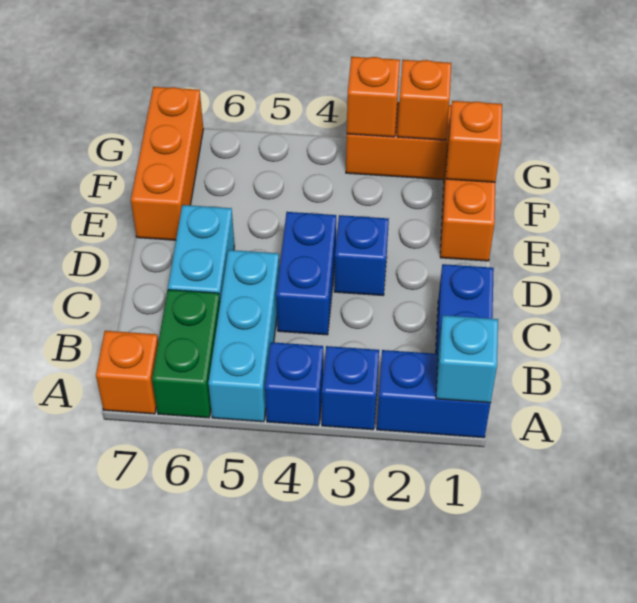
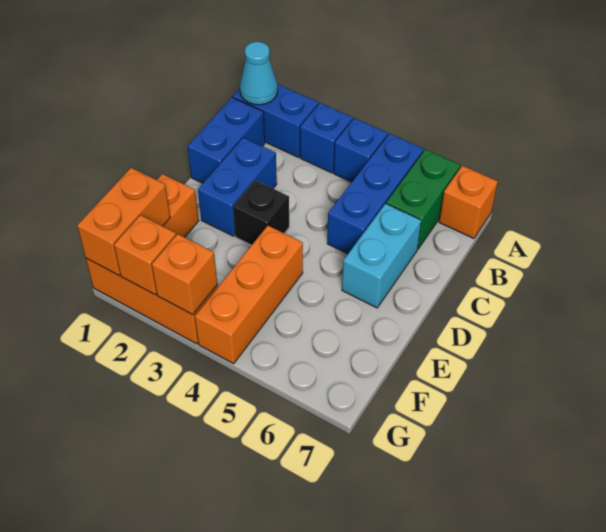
cyan 1x1 brick [436,315,498,403] -> cyan 1x1 cone [240,42,278,105]
cyan 1x3 brick [208,250,279,422] -> blue 1x3 brick [327,134,424,254]
blue 1x2 brick [276,212,336,335] -> blue 1x2 brick moved to [198,138,277,236]
blue 1x1 brick [334,215,389,295] -> black 1x1 brick [233,180,289,245]
orange 1x3 brick [131,87,203,240] -> orange 1x3 brick moved to [195,226,303,364]
orange 1x1 brick [446,101,502,182] -> orange 1x2 brick [77,168,170,275]

